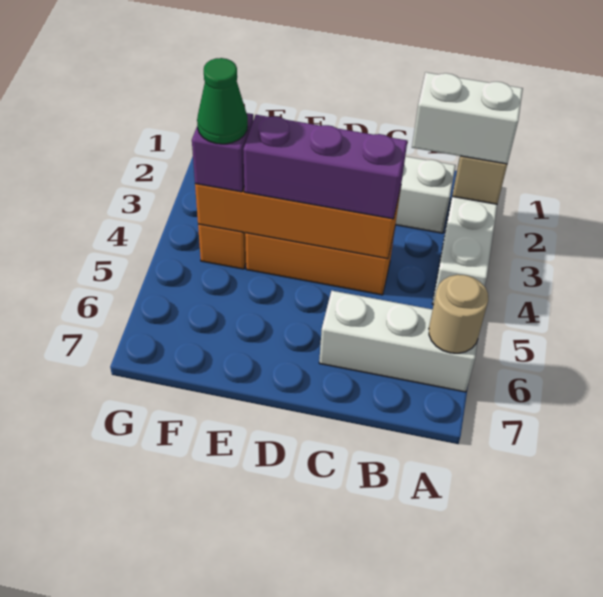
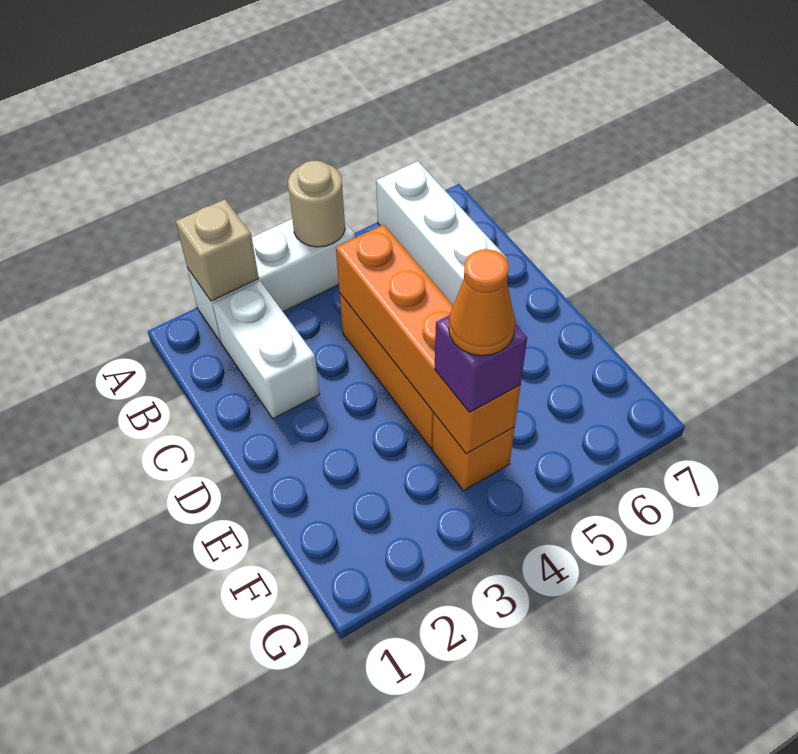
white 1x2 brick [412,72,523,164] -> none
tan 1x1 round brick [429,275,488,353] -> tan 1x1 round brick moved to [288,161,345,247]
purple 1x3 brick [243,115,407,219] -> none
green 1x1 cone [197,58,248,144] -> orange 1x1 cone [449,249,515,356]

